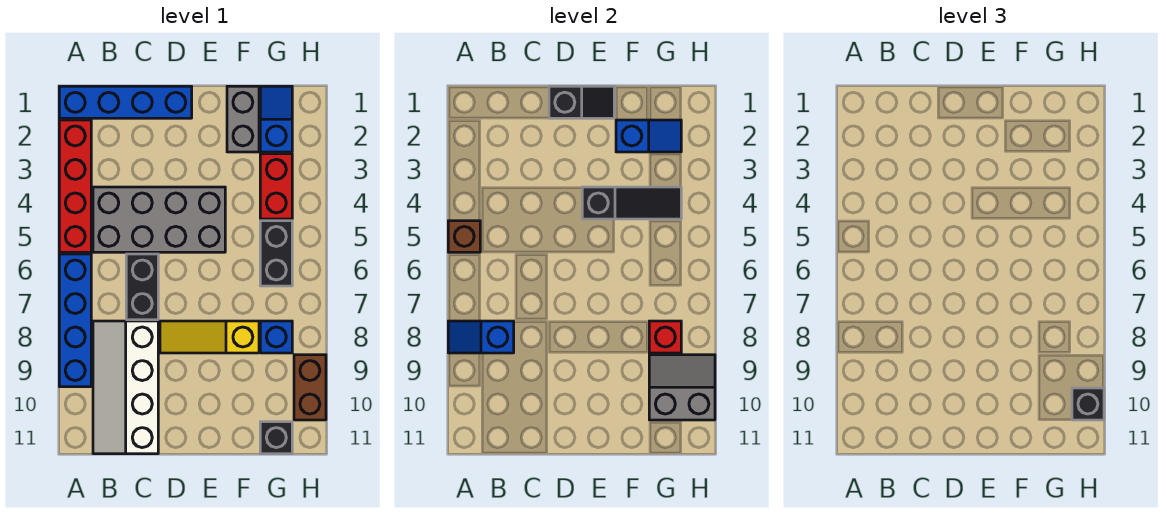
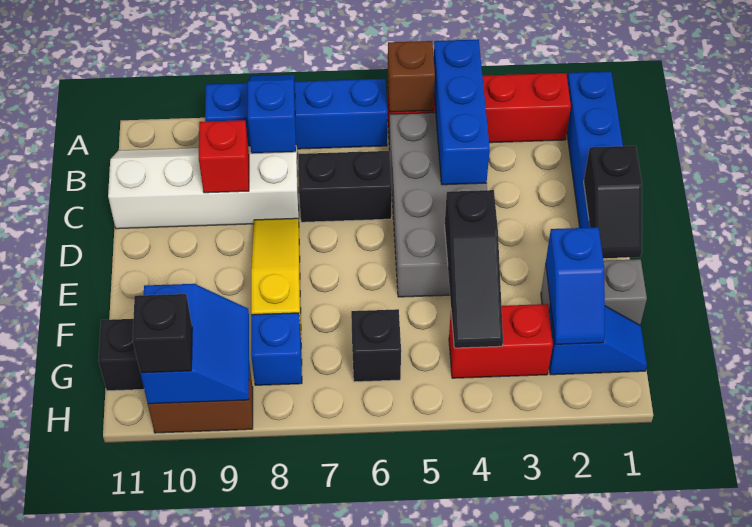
none -> blue 1x3 brick [434,40,490,185]
black 1x2 brick [260,221,292,286] -> black 1x1 brick [351,309,401,382]
red 1x1 brick [649,321,681,353] -> red 1x1 brick moved to [199,120,249,193]
grey 2x2 slope [649,355,715,420] -> blue 2x2 slope [140,284,249,404]

